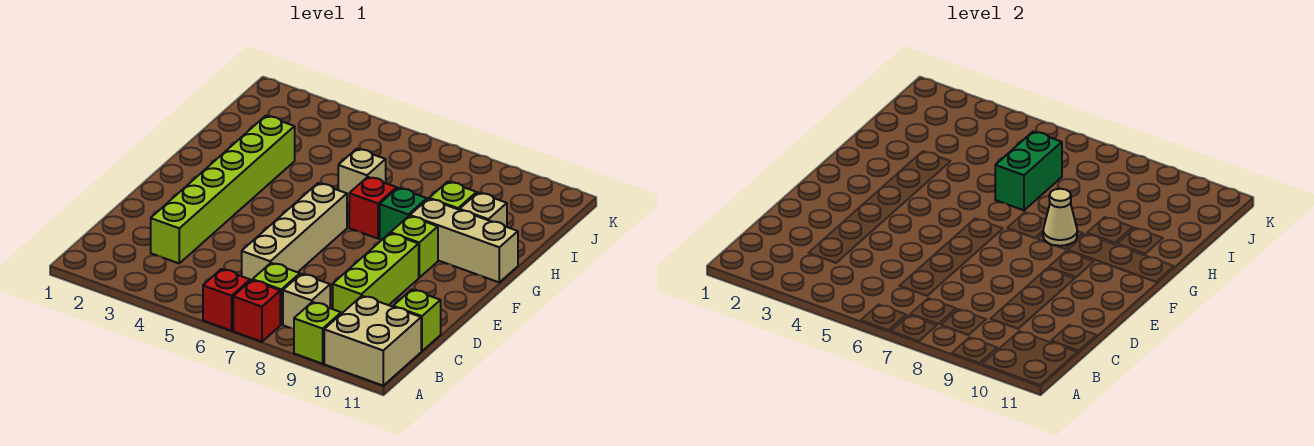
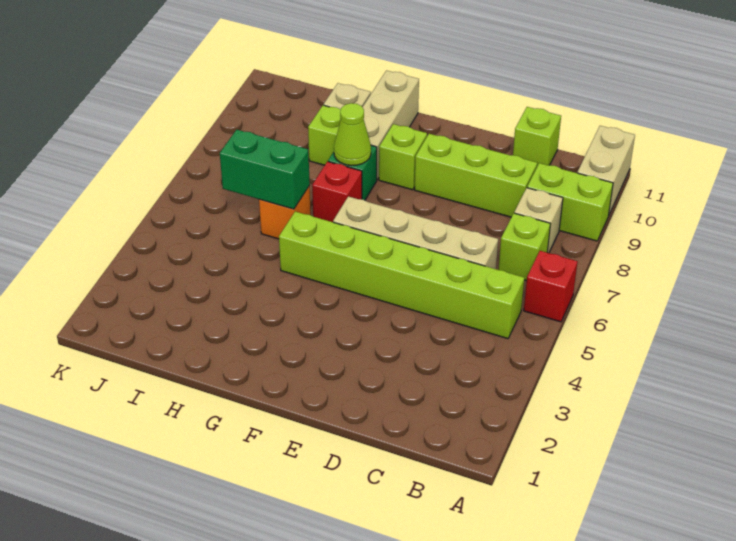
red 1x1 brick [233,280,280,342] -> none
lime 1x1 brick [294,302,341,364] -> lime 1x2 brick [527,163,613,241]
tan 2x2 brick [324,296,421,386] -> tan 1x2 brick [577,126,635,216]
lime 1x6 brick [151,116,295,263] -> lime 1x6 brick moved to [279,212,524,339]
tan 1x1 cone [1043,189,1077,246] -> lime 1x1 cone [334,103,371,166]
tan 1x1 brick [338,149,386,203] -> orange 1x1 brick [259,186,311,239]

